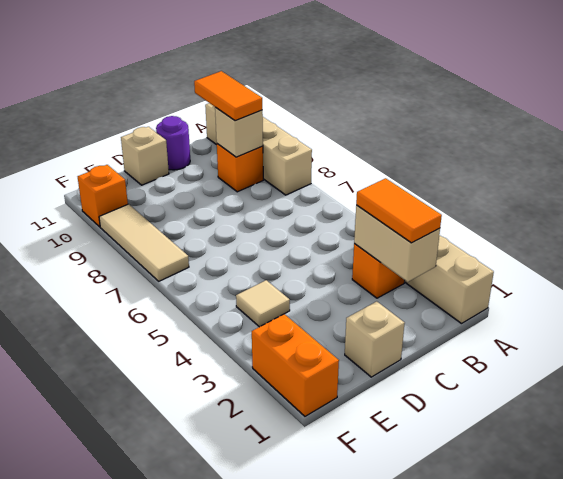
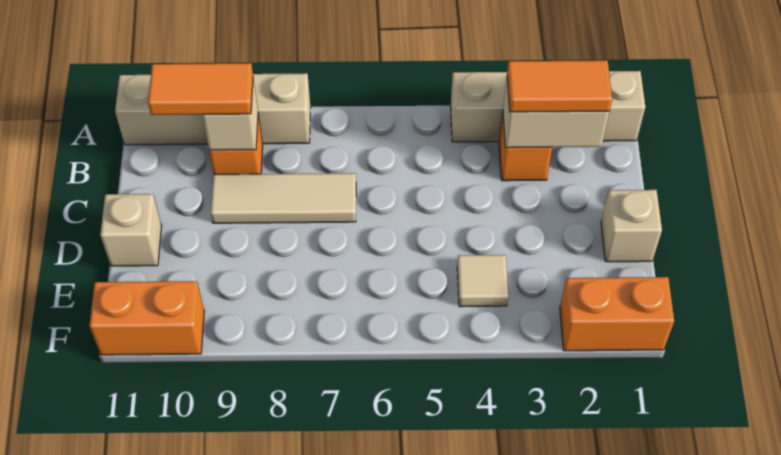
purple 1x1 round brick [156,116,190,170] -> none
tan 1x3 tile [99,204,189,281] -> tan 1x3 tile moved to [211,173,356,223]
orange 1x1 brick [78,165,128,227] -> orange 1x2 brick [89,281,204,355]

